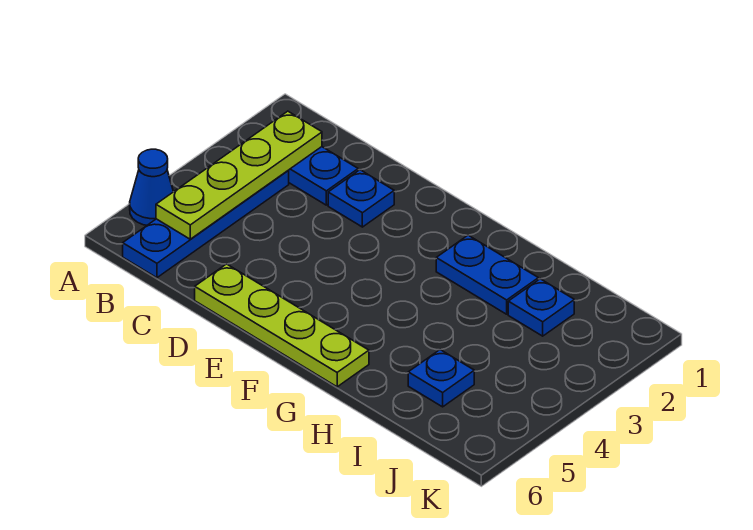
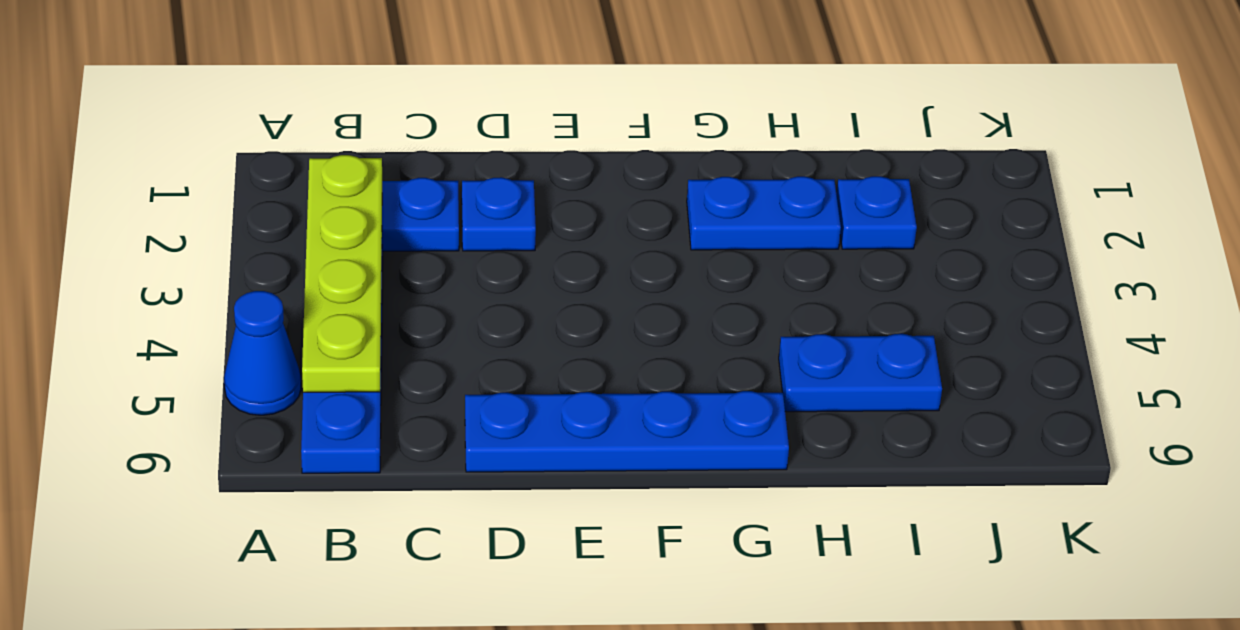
lime 1x4 plate [195,264,369,387] -> blue 1x4 plate [465,391,789,472]
blue 1x1 plate [408,350,474,407] -> blue 1x2 plate [779,334,942,412]

